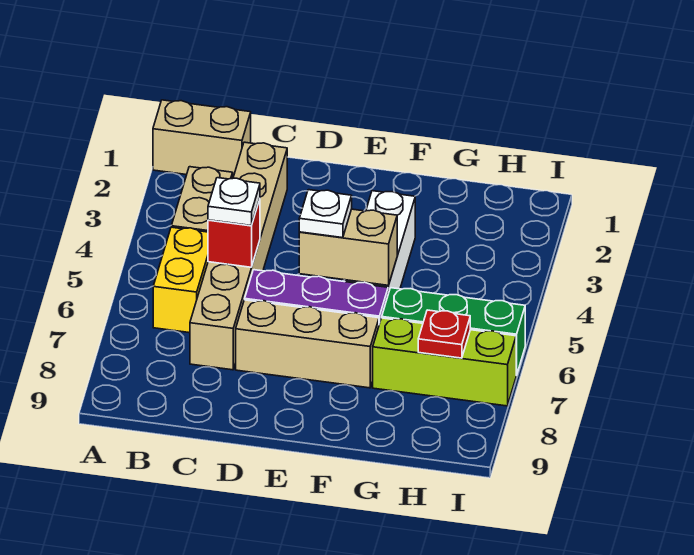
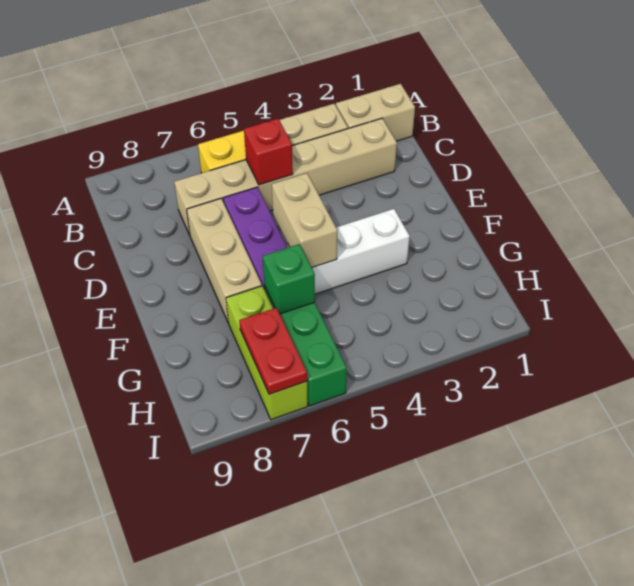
tan 1x2 brick [153,100,251,177] -> tan 1x2 brick turned to [336,84,415,141]
white 1x1 plate [208,178,260,226] -> none
white 1x1 plate [299,190,352,238] -> none
none -> green 1x1 brick [263,244,315,314]
red 1x1 plate [418,310,470,358] -> red 1x2 plate [239,308,307,394]

